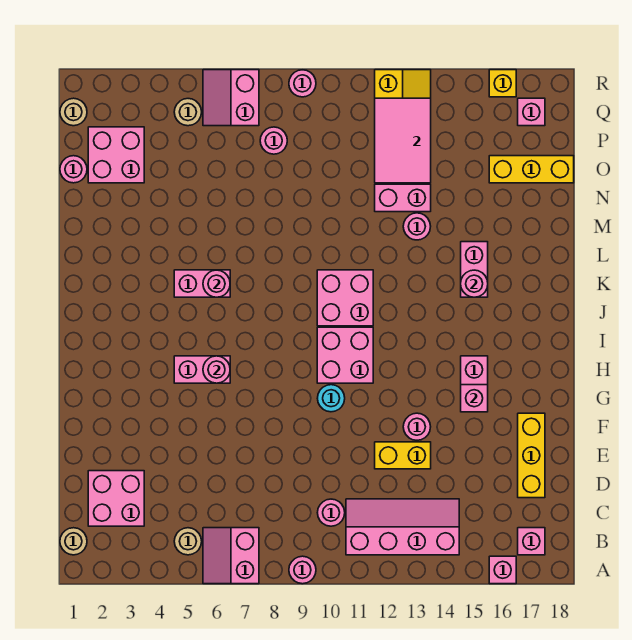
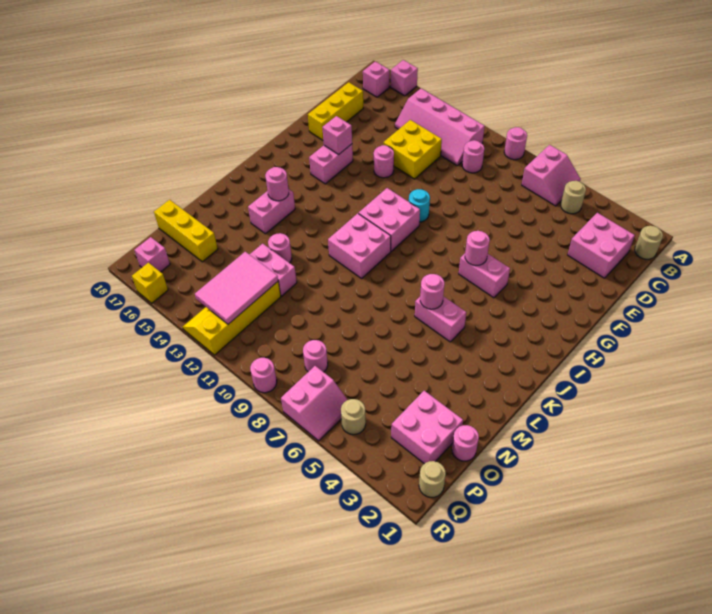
yellow 1x2 brick [375,442,431,469] -> yellow 2x2 brick [384,120,442,179]

